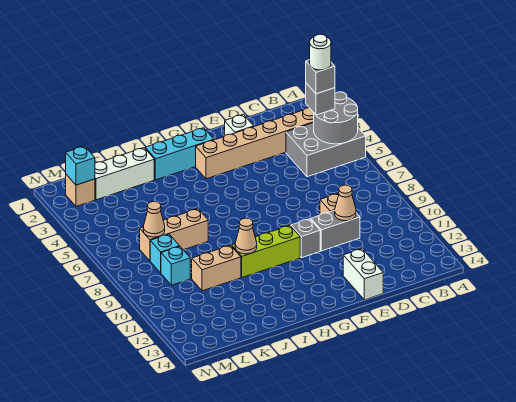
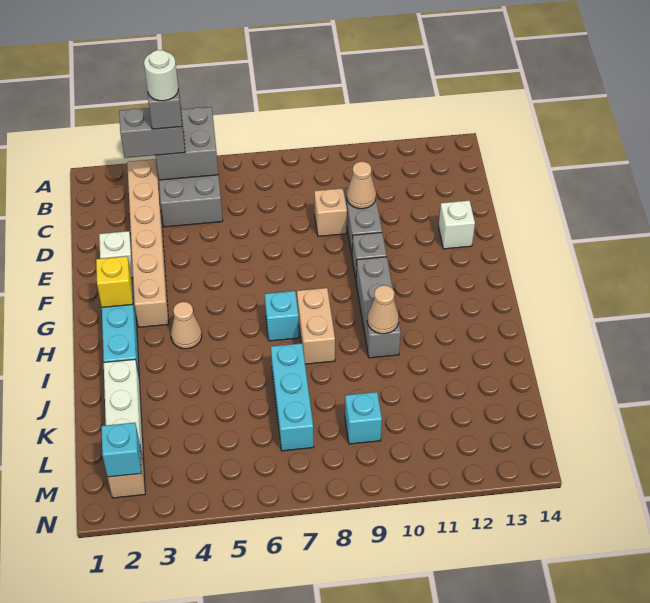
grey 2x2 round brick [314,92,358,144] -> grey 2x2 brick [156,107,218,180]
grey 1x1 brick [306,83,335,115] -> grey 1x2 brick [119,108,185,158]
white 1x2 brick [343,249,383,300] -> white 1x1 brick [439,200,475,249]
none -> yellow 1x1 brick [96,256,133,307]
lime 1x3 brick [232,226,300,277] -> grey 1x3 brick [356,257,401,358]
tan 1x3 brick [140,209,208,261] -> cyan 1x3 brick [271,343,314,451]
tan 1x2 brick [192,245,241,291] -> tan 1x2 brick moved to [297,288,335,364]
tan 1x1 cone [143,202,165,237] -> tan 1x1 cone moved to [171,302,202,349]
cyan 1x1 brick [150,234,179,273] -> cyan 1x1 brick moved to [265,291,299,341]

